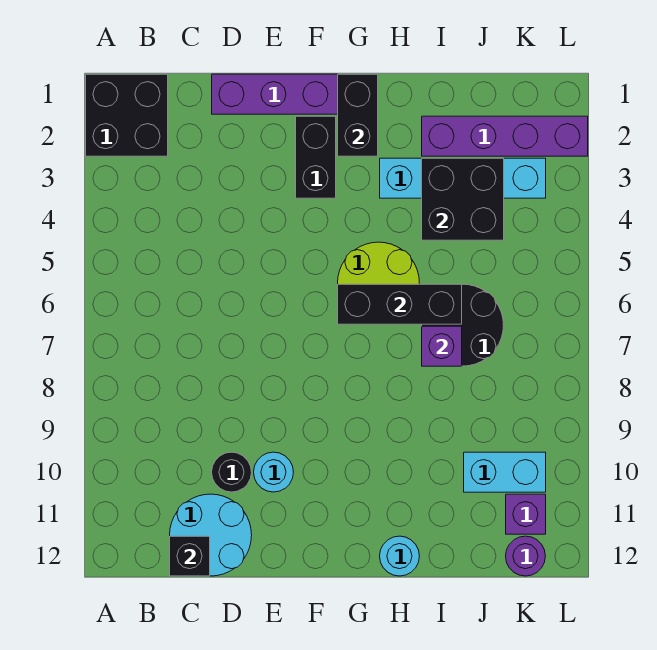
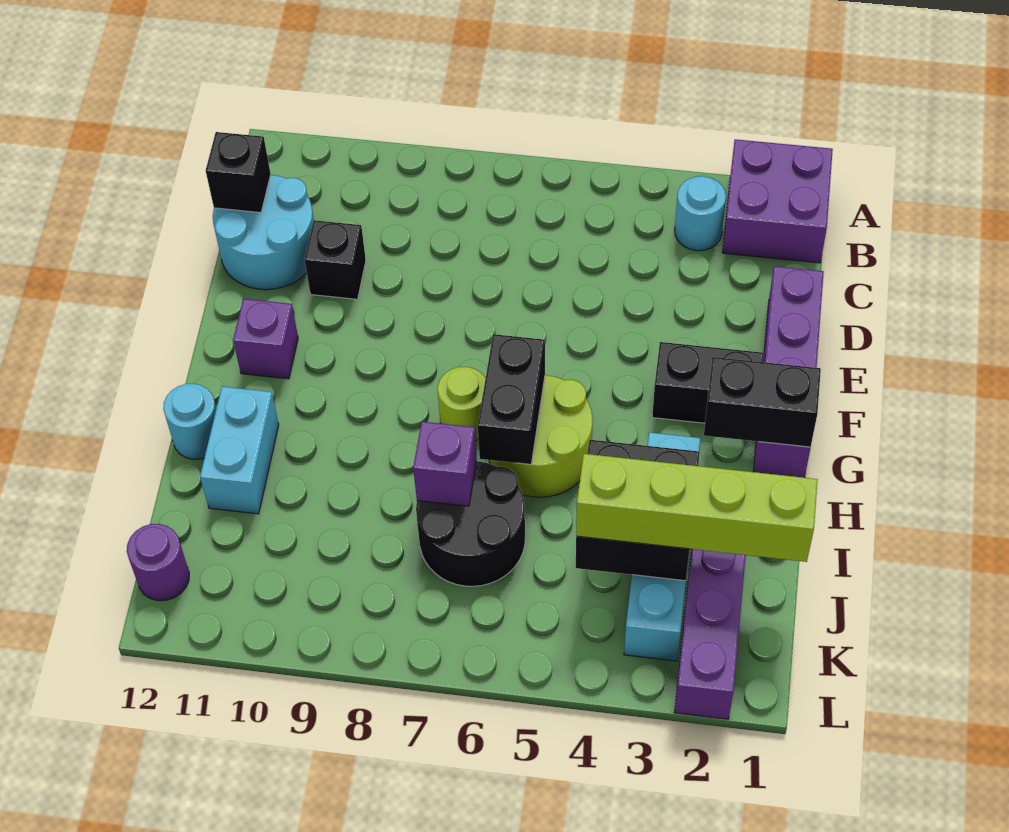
black 2x2 brick [86,74,168,156] -> purple 2x2 brick [722,139,833,263]
black 1x1 round brick [212,452,252,492] -> black 1x1 brick [305,220,366,299]
cyan 1x1 round brick [254,452,293,492] -> cyan 1x1 round brick moved to [675,176,726,251]
black 1x3 brick [338,284,462,324] -> black 1x2 brick [478,334,545,465]
none -> lime 1x1 round brick [438,367,486,441]
none -> lime 1x4 brick [576,454,818,562]
cyan 1x2 brick [464,452,546,492] -> cyan 1x2 brick moved to [200,387,279,514]
purple 1x1 brick [506,494,546,534] -> purple 1x1 brick moved to [233,299,298,379]

